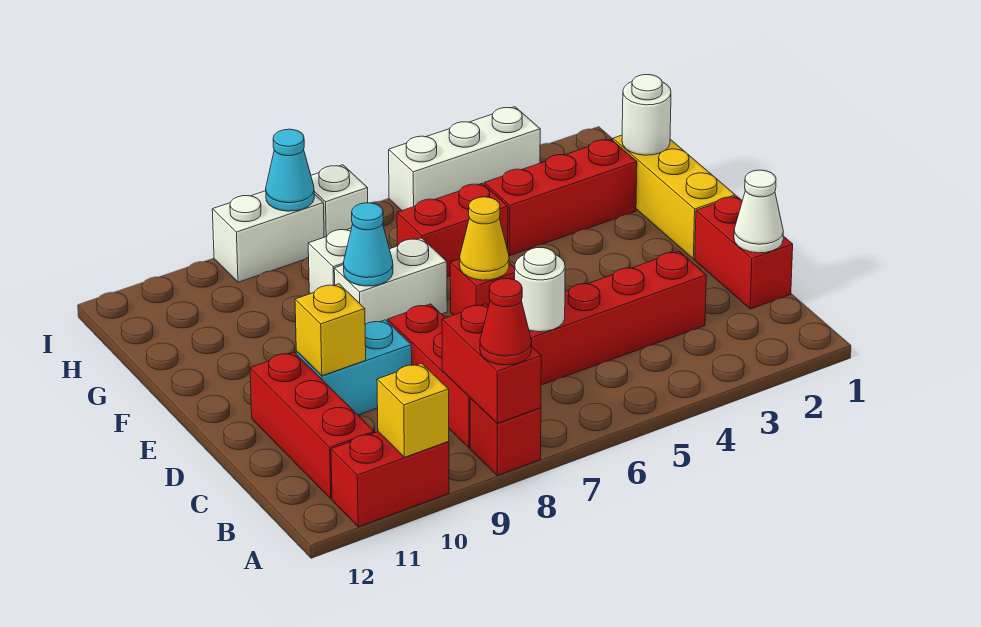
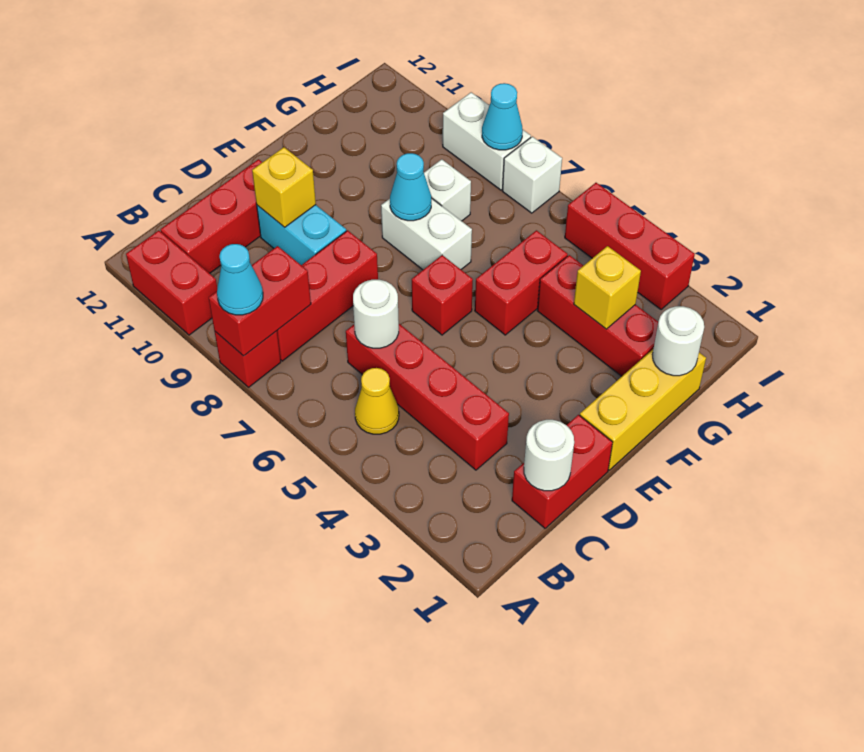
red 1x1 cone [480,279,532,365] -> cyan 1x1 cone [217,244,263,315]
yellow 1x1 brick [377,363,449,457] -> yellow 1x1 brick moved to [574,246,641,329]
white 1x1 cone [734,170,783,253] -> white 1x1 round brick [524,420,574,491]
yellow 1x1 cone [460,197,509,280] -> yellow 1x1 cone moved to [355,368,399,434]
red 1x2 brick [397,183,508,277] -> red 1x2 brick turned to [475,230,568,335]
white 1x3 brick [389,107,540,211] -> red 1x3 brick [565,183,695,310]

